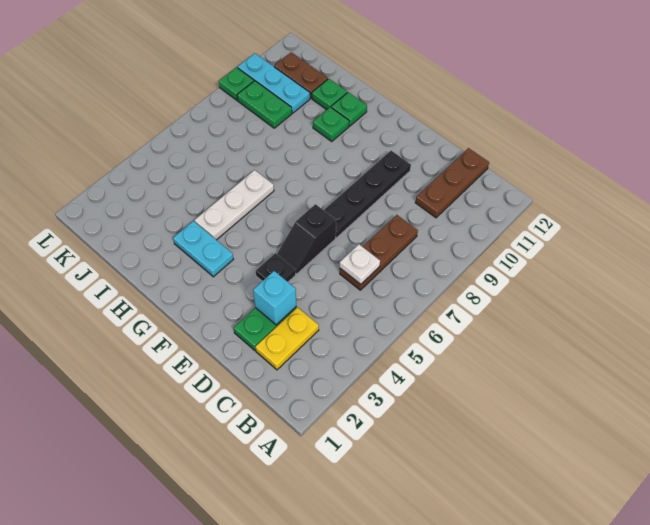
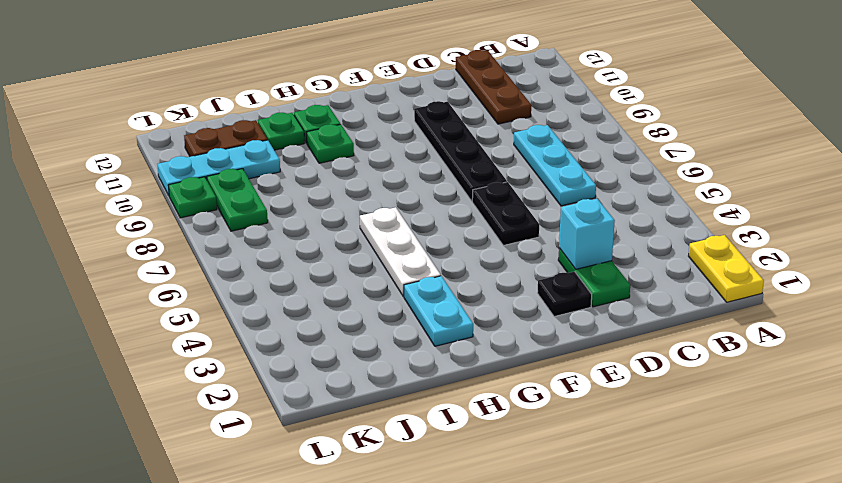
yellow 1x2 plate [255,308,319,370] -> yellow 1x2 plate moved to [689,235,764,302]
brown 1x3 plate [340,215,418,290] -> cyan 1x3 plate [514,125,596,206]
white 1x1 plate [340,244,380,284] -> none
black 1x1 plate [256,253,296,282] -> black 1x1 plate moved to [537,272,592,317]
black 1x2 slope [277,204,336,274] -> black 1x2 plate [472,182,539,245]
cyan 1x2 plate [173,221,233,277] -> cyan 1x2 plate turned to [404,276,473,346]
green 1x2 plate [237,81,292,128] -> green 1x2 plate turned to [207,169,268,231]

